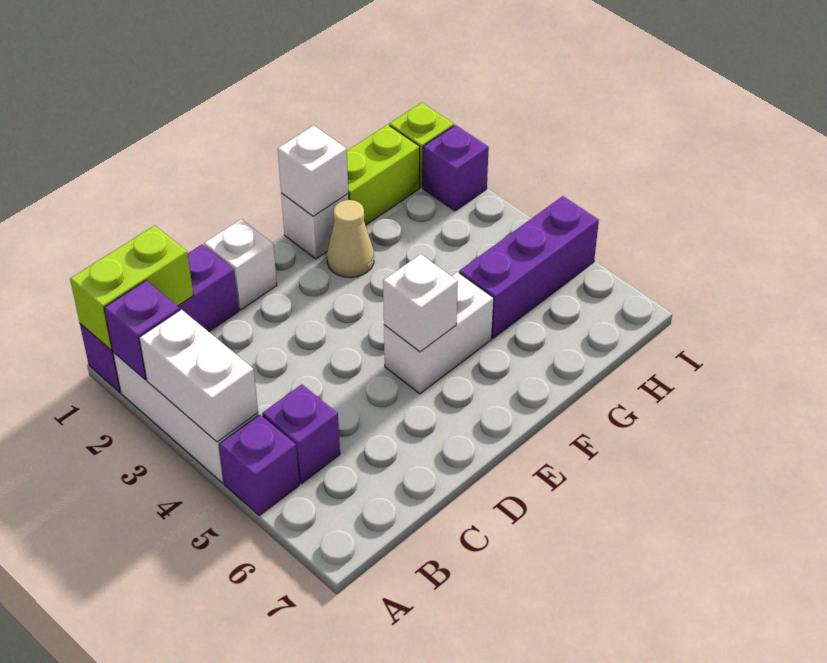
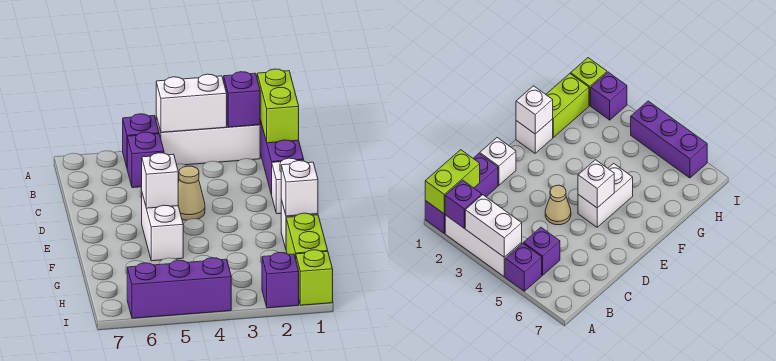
tan 1x1 cone [327,200,374,277] -> tan 1x1 cone moved to [178,166,205,220]
purple 1x3 brick [459,196,599,338] -> purple 1x3 brick turned to [127,258,231,318]

